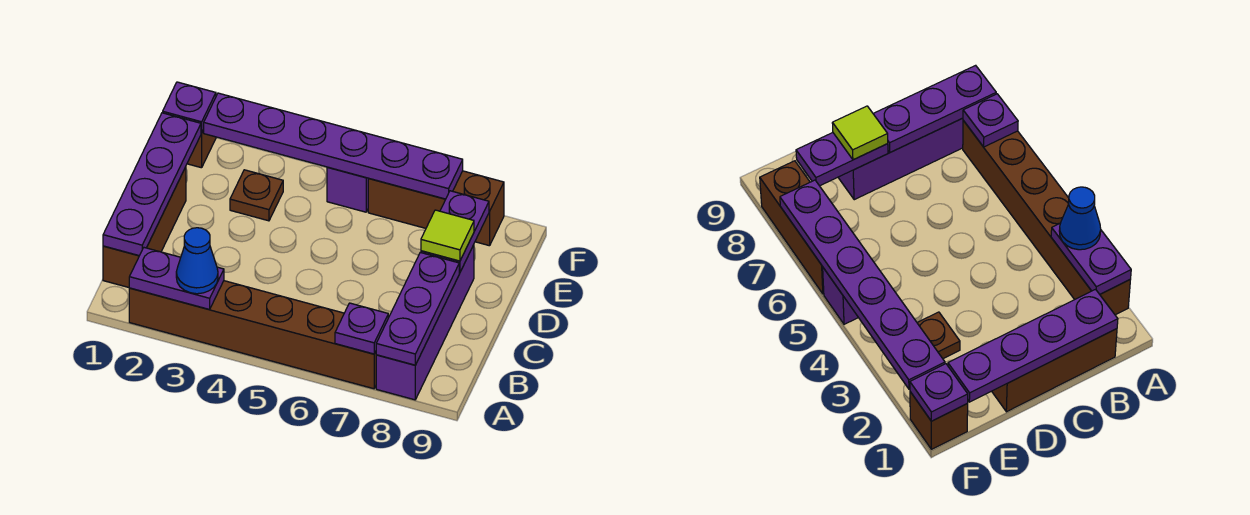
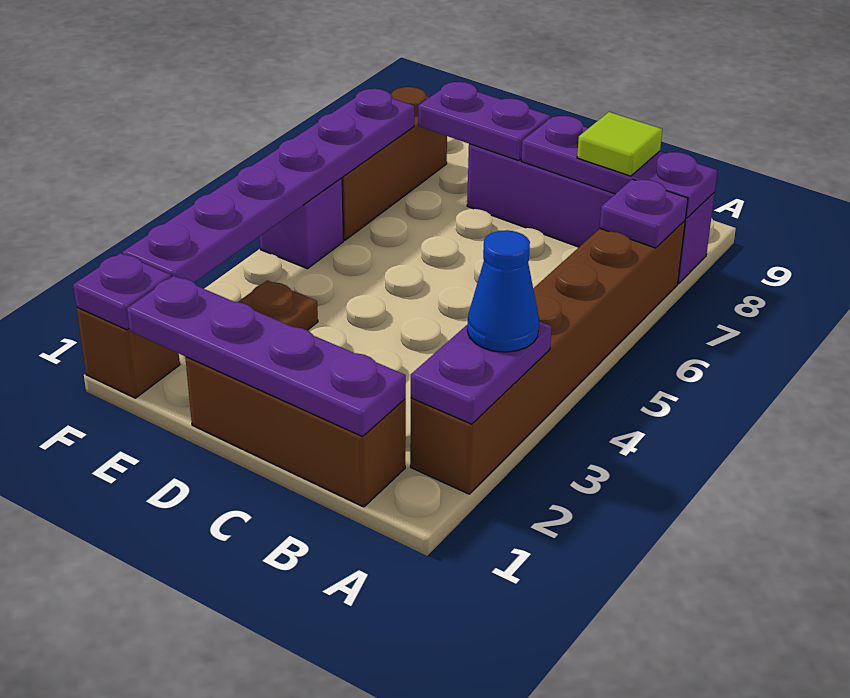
lime 1x1 tile [421,210,474,261] -> lime 1x1 tile moved to [577,112,662,176]

